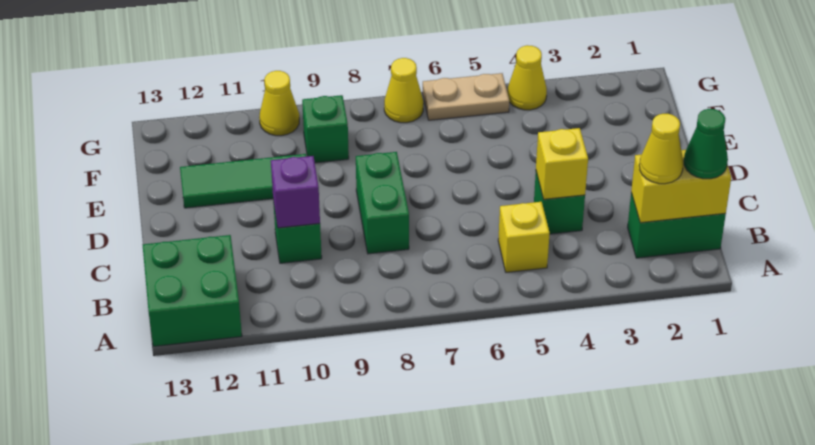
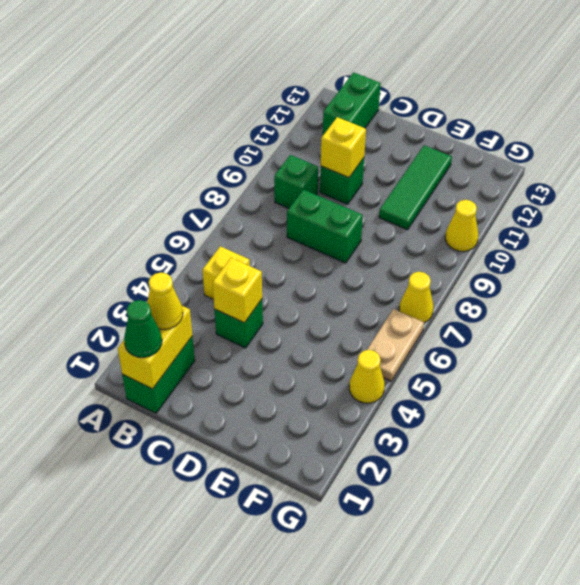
green 2x2 brick [142,235,242,346] -> green 1x2 brick [323,72,381,135]
purple 1x1 brick [271,156,320,228] -> yellow 1x1 brick [321,117,366,178]
green 1x1 brick [302,95,349,163] -> green 1x1 brick moved to [274,155,318,208]

